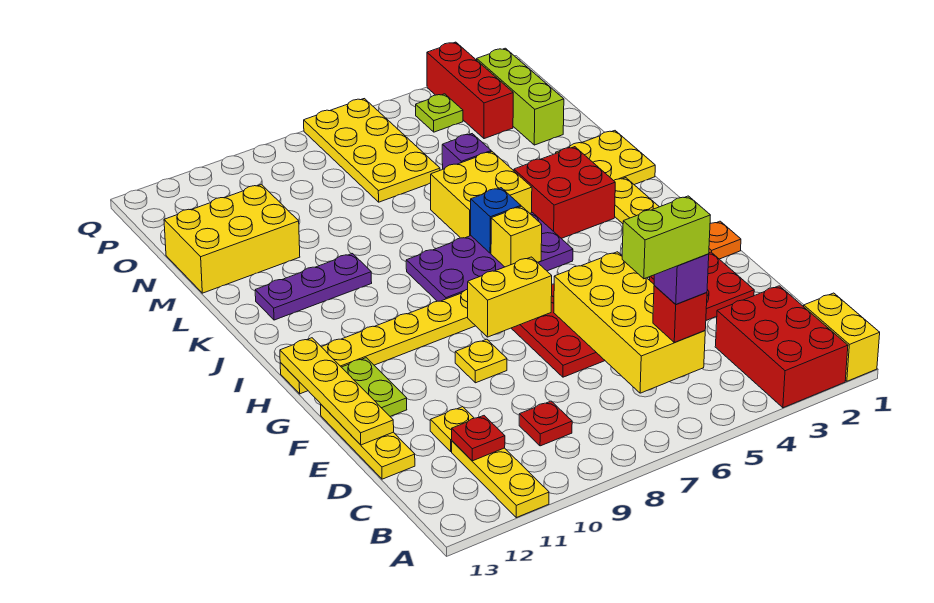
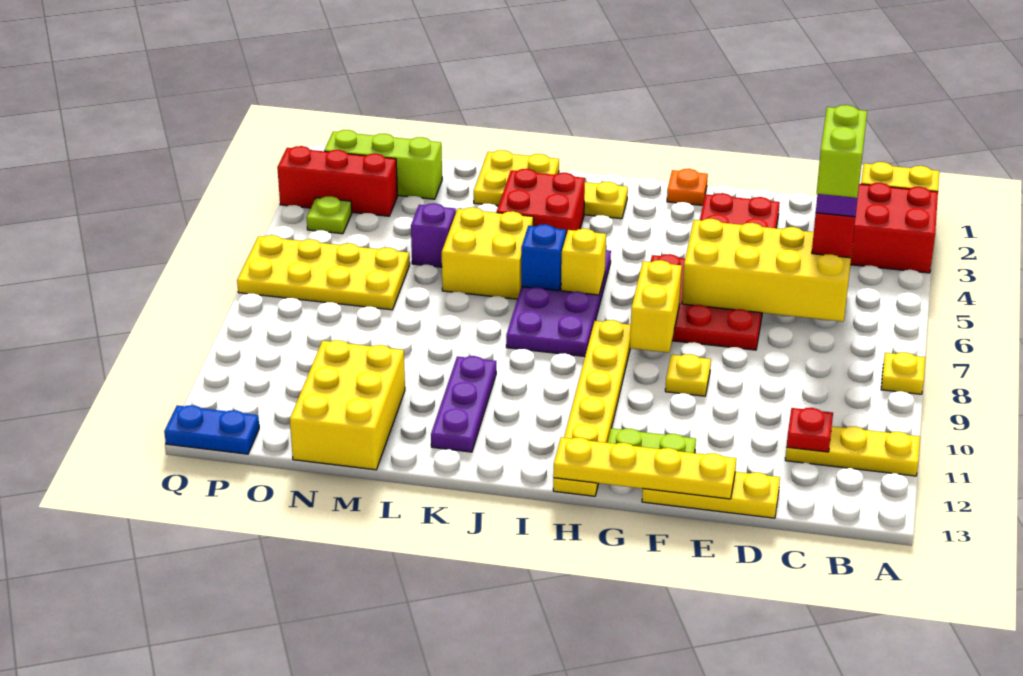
red 1x1 plate [519,401,572,446] -> none
yellow 1x1 plate [430,407,474,452] -> yellow 1x1 plate moved to [881,352,925,394]
none -> blue 1x2 plate [164,405,259,454]

